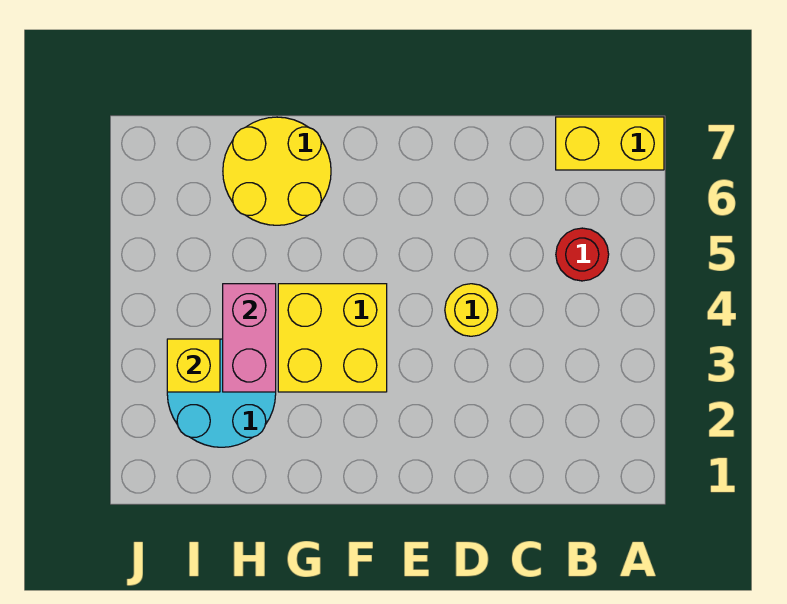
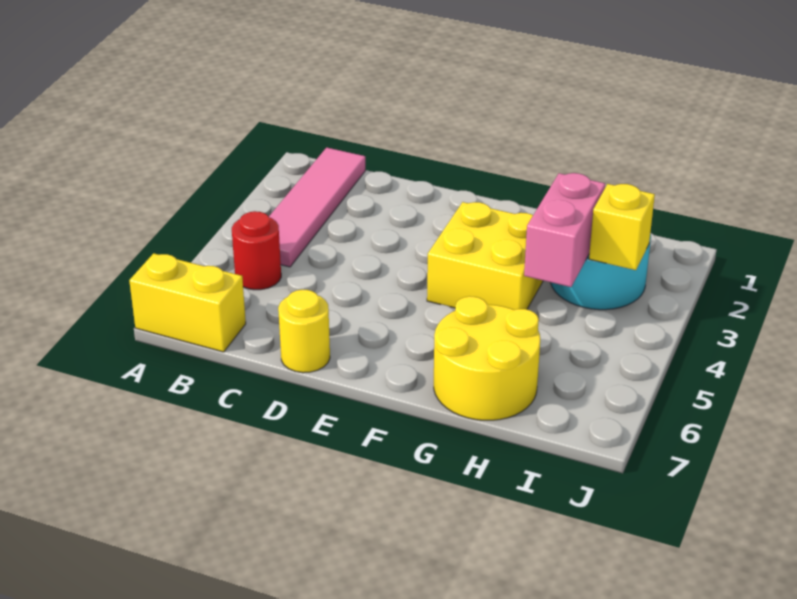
none -> pink 1x4 tile [269,148,365,267]
yellow 1x1 round brick [445,284,498,336] -> yellow 1x1 round brick moved to [278,290,330,373]

